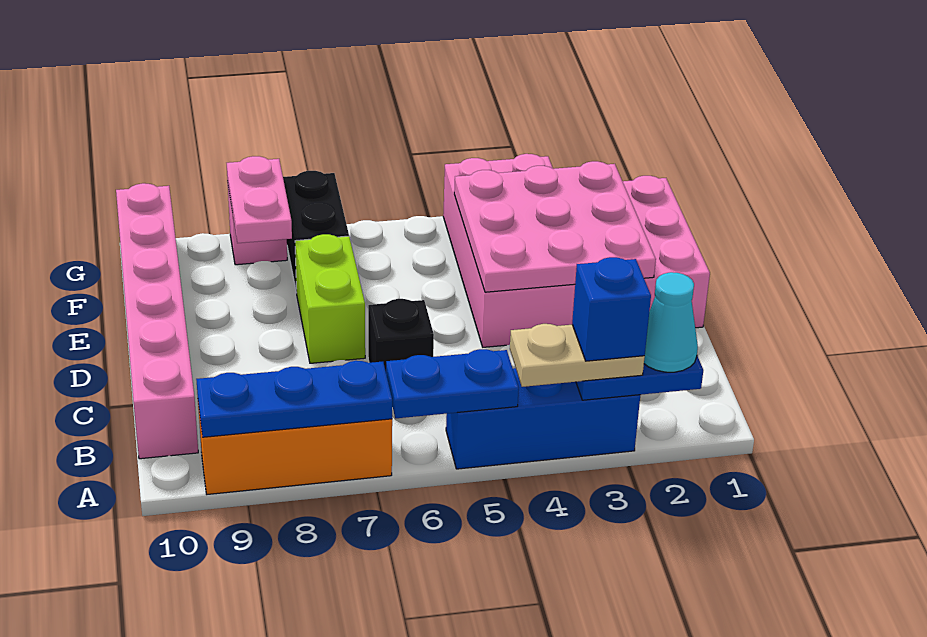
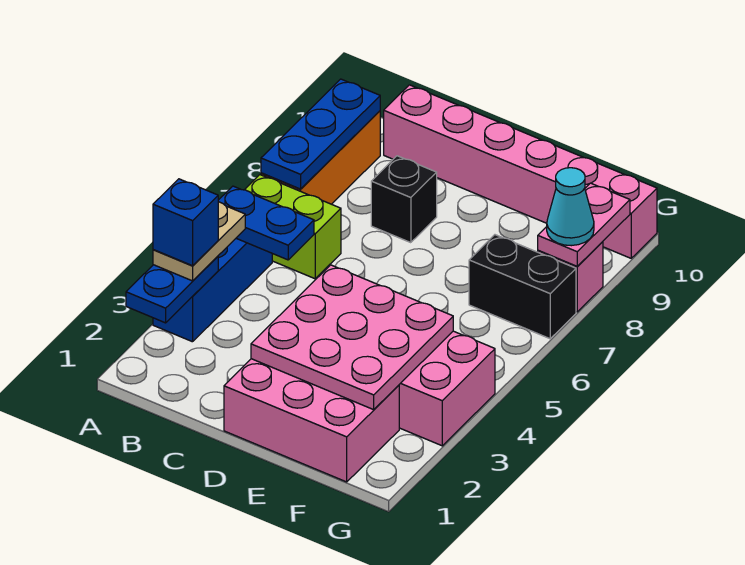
cyan 1x1 cone [644,272,698,372] -> cyan 1x1 cone moved to [547,168,594,246]
blue 1x2 plate [386,349,519,418] -> blue 1x2 plate turned to [218,186,314,260]
black 1x1 brick [368,299,434,371] -> black 1x1 brick moved to [371,156,437,243]
lime 1x2 brick [295,234,365,363] -> lime 1x2 brick moved to [245,175,341,279]
pink 1x2 plate [227,156,292,243] -> pink 1x2 plate turned to [538,183,630,266]

